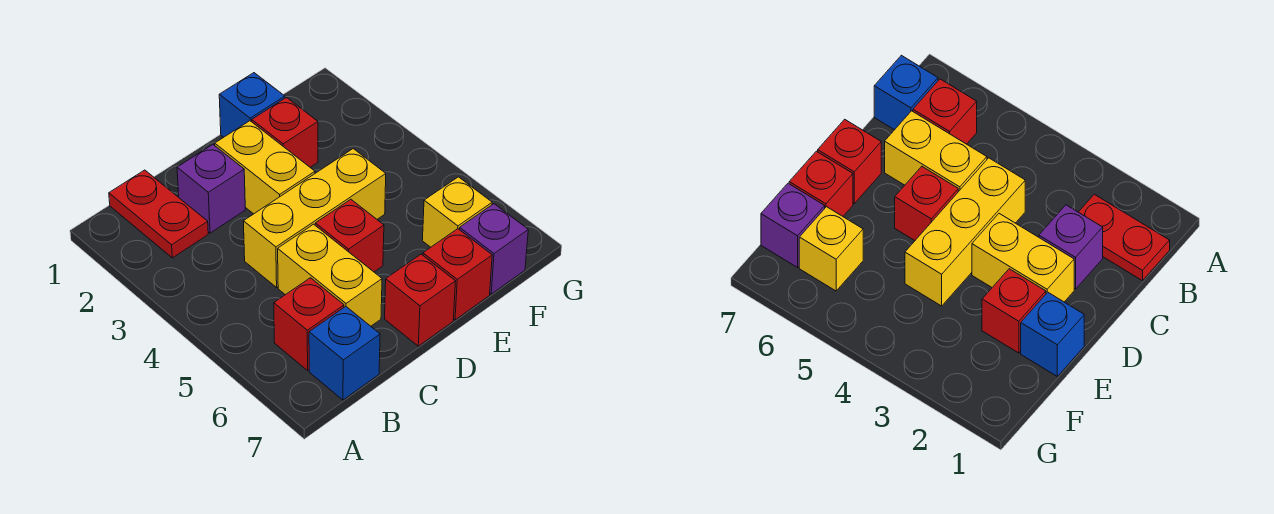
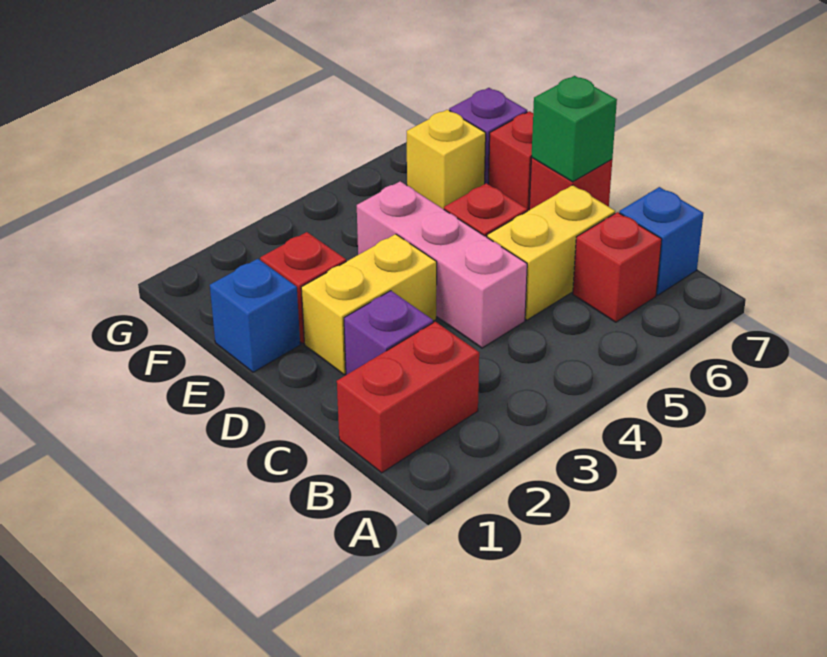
red 1x2 plate [109,170,208,258] -> red 1x2 brick [337,322,479,473]
yellow 1x3 brick [244,149,386,287] -> pink 1x3 brick [357,181,527,348]
none -> green 1x1 brick [532,76,617,182]

